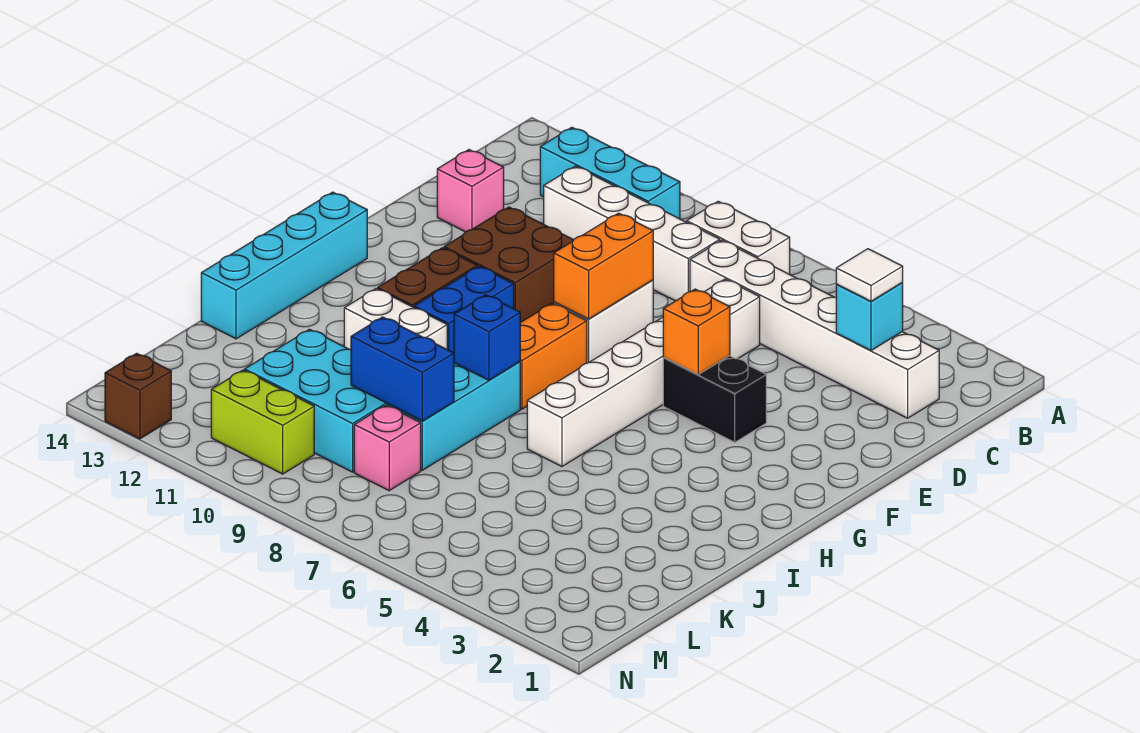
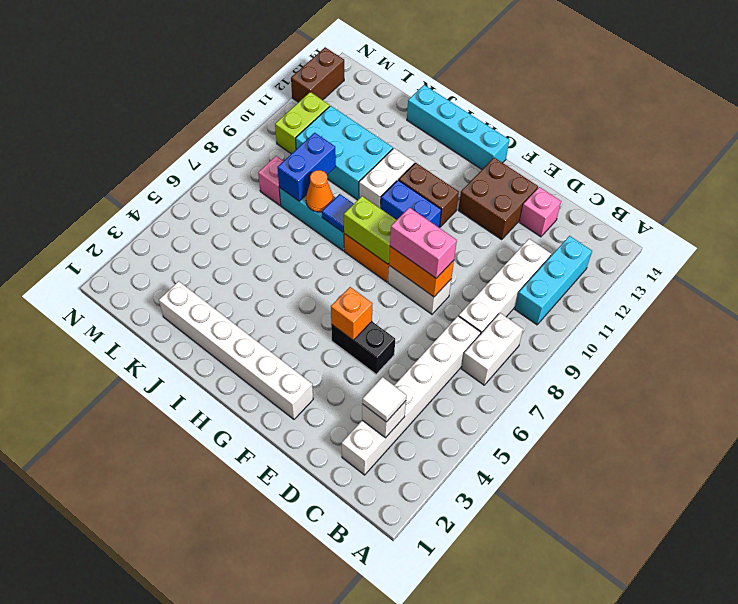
cyan 1x1 brick [836,282,903,350] -> white 1x1 brick [362,401,406,438]
white 1x6 brick [527,279,760,466] -> white 1x6 brick moved to [159,281,313,419]
none -> pink 1x2 brick [390,208,457,278]
brown 2x2 brick [444,207,573,323] -> brown 2x2 brick moved to [458,158,538,240]
black 1x2 brick [663,356,766,442] -> black 1x2 brick turned to [331,322,395,374]
none -> lime 1x2 brick [344,196,396,264]
blue 1x1 brick [454,295,520,380] -> blue 1x1 tile [322,194,354,232]
none -> orange 1x1 cone [306,170,333,212]
cyan 2x3 brick [245,329,388,472] -> cyan 2x3 brick turned to [296,106,393,200]
brown 1x1 brick [105,353,171,439] -> brown 1x2 brick [291,47,344,102]

